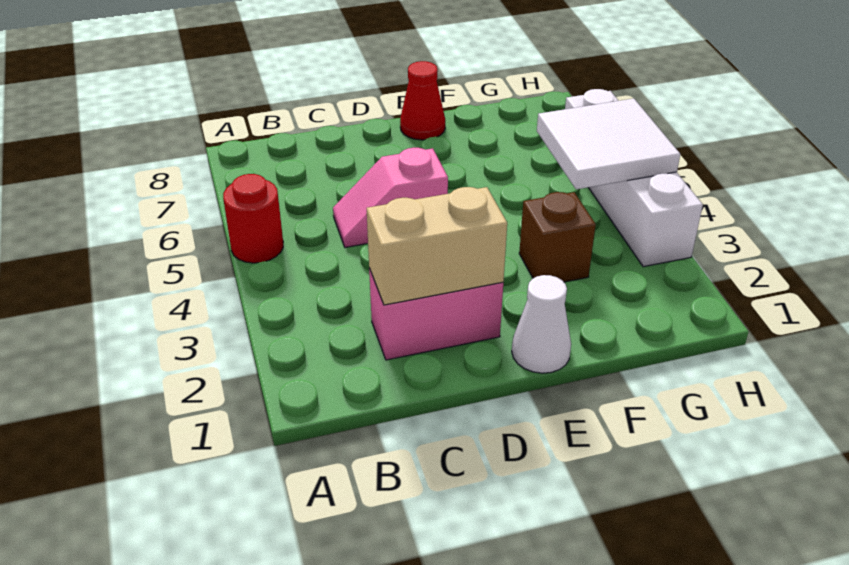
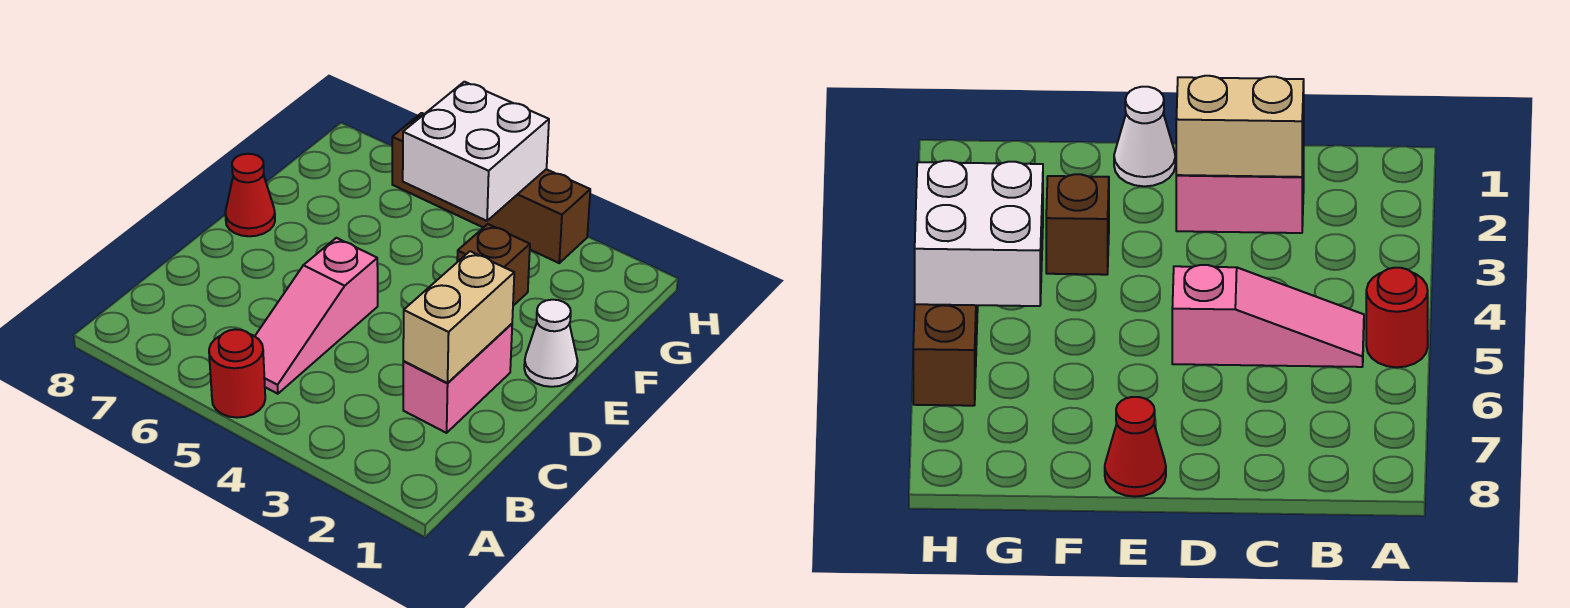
pink 1x2 slope [333,148,448,247] -> pink 1x3 slope [255,238,378,394]
white 2x2 tile [537,99,680,189] -> white 2x2 brick [403,82,549,221]
white 1x4 brick [565,89,703,267] -> brown 1x4 brick [392,113,590,263]

